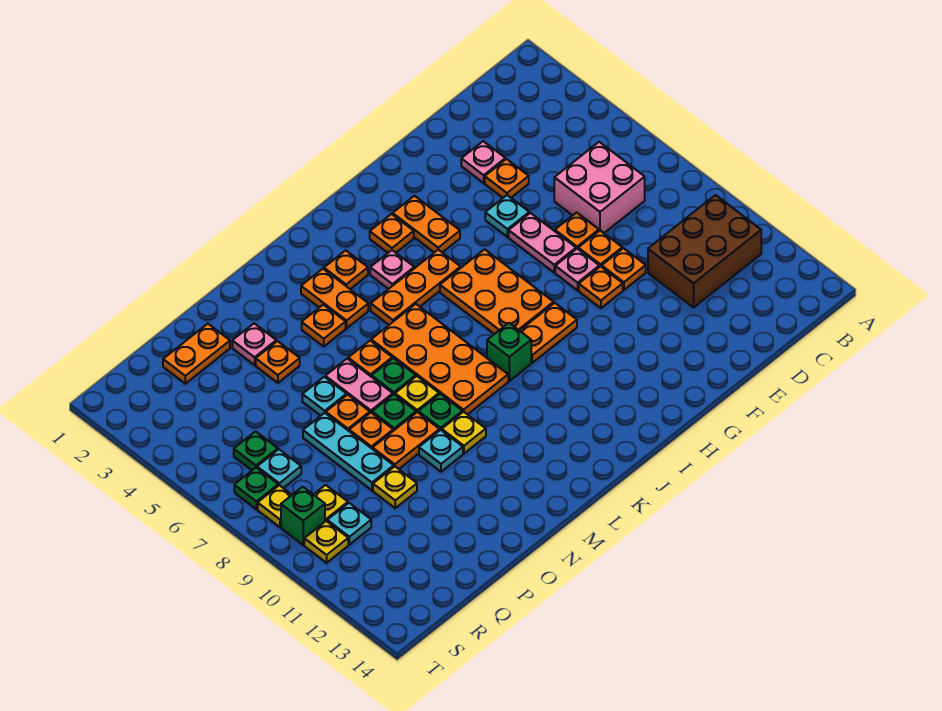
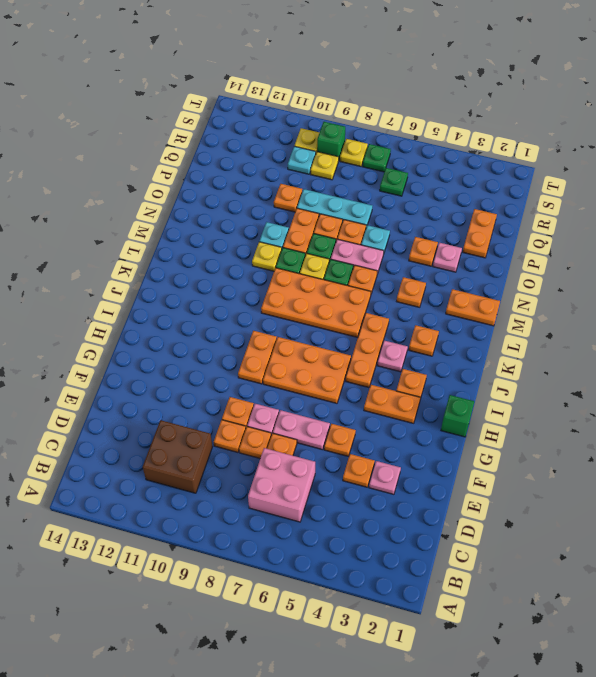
brown 2x3 brick [648,195,761,308] -> brown 2x2 brick [143,420,212,493]
cyan 1x1 plate [485,195,529,237] -> orange 1x1 plate [324,424,356,456]
green 1x1 brick [487,323,531,381] -> green 1x1 brick moved to [441,395,474,437]
orange 1x2 plate [301,269,368,328] -> orange 1x2 plate moved to [446,289,500,326]
yellow 1x1 plate [373,466,417,508] -> orange 1x1 plate [274,184,302,212]
cyan 1x1 plate [257,449,301,488] -> none

